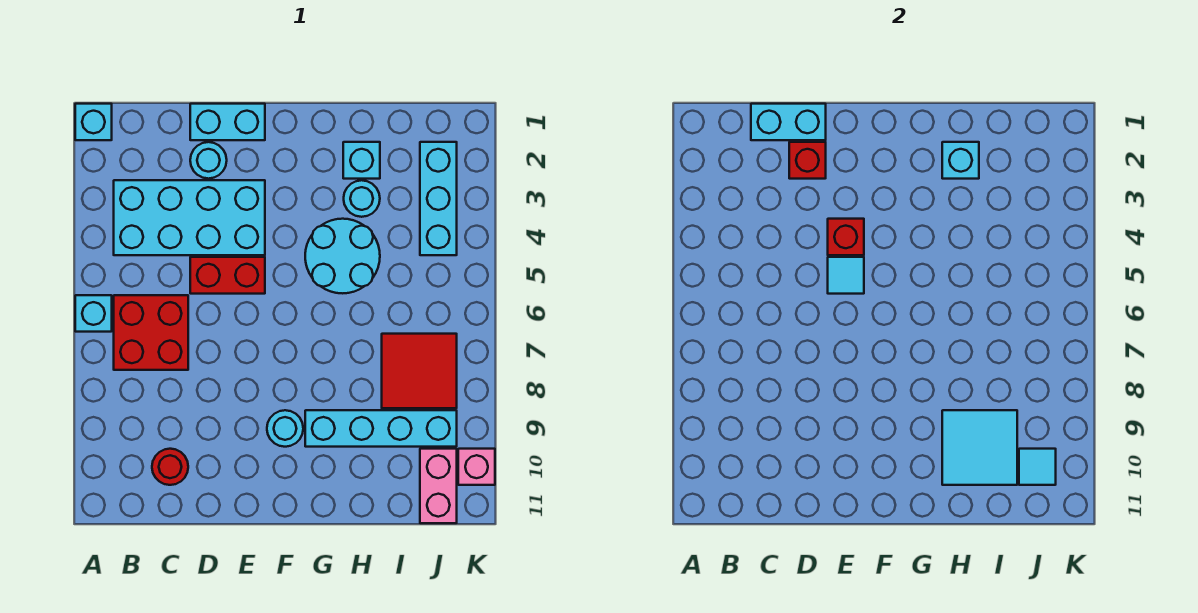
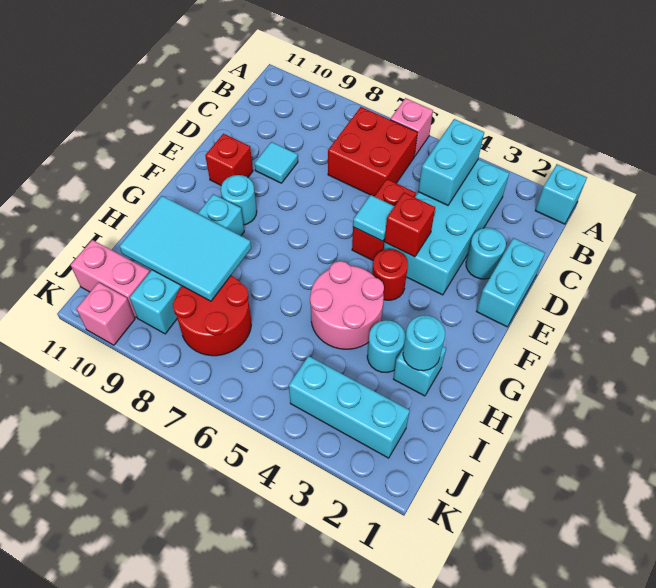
cyan 1x1 brick [75,295,112,332] -> pink 1x1 brick [390,98,433,156]
cyan 1x2 brick [751,104,826,140] -> cyan 1x2 brick moved to [418,119,484,205]
red 1x1 round brick [152,449,188,485] -> red 1x1 round brick moved to [372,249,408,300]
red 1x1 brick [789,142,826,179] -> red 1x1 brick moved to [205,134,253,185]
cyan 2x2 round brick [305,219,380,293] -> pink 2x2 round brick [310,261,384,349]
cyan 1x1 brick [942,142,979,179] -> cyan 1x1 round brick [403,315,445,371]
cyan 2x2 tile [942,410,1017,485] -> cyan 2x3 tile [119,196,251,301]
red 2x2 tile [382,334,457,408] -> red 2x2 round brick [173,276,251,356]
cyan 1x1 tile [1019,449,1056,485] -> cyan 1x1 tile moved to [254,142,298,183]

